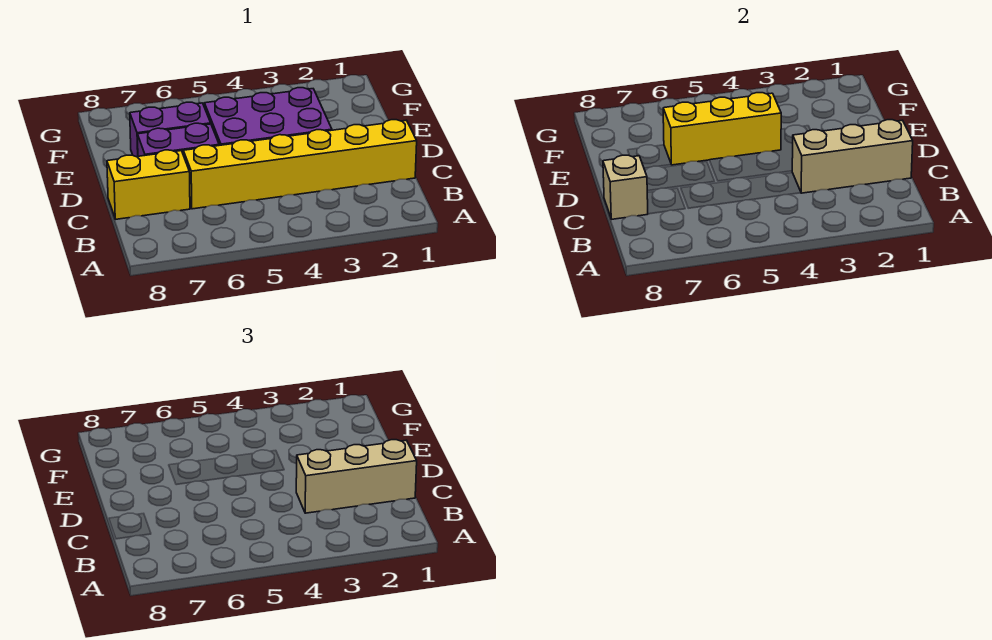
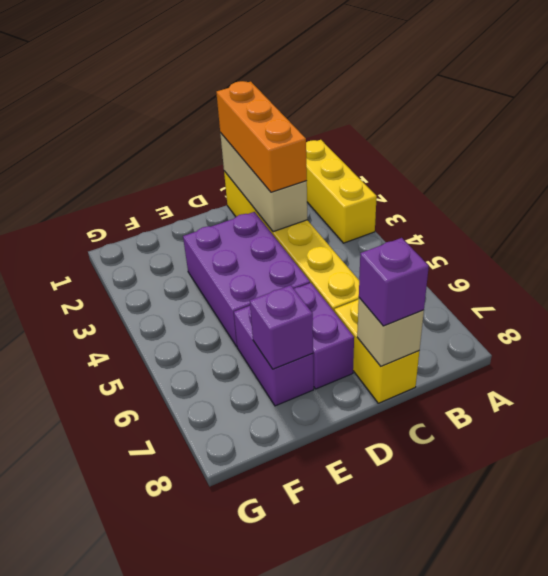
tan 1x3 brick [296,440,417,513] -> orange 1x3 brick [216,81,307,192]
none -> purple 1x1 brick [359,238,429,326]
yellow 1x3 brick [663,93,781,165] -> yellow 1x3 brick moved to [306,140,377,243]
none -> purple 1x1 brick [250,285,313,369]

